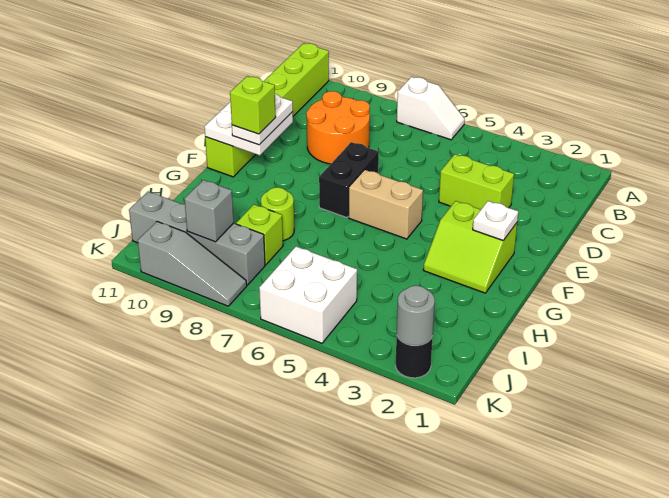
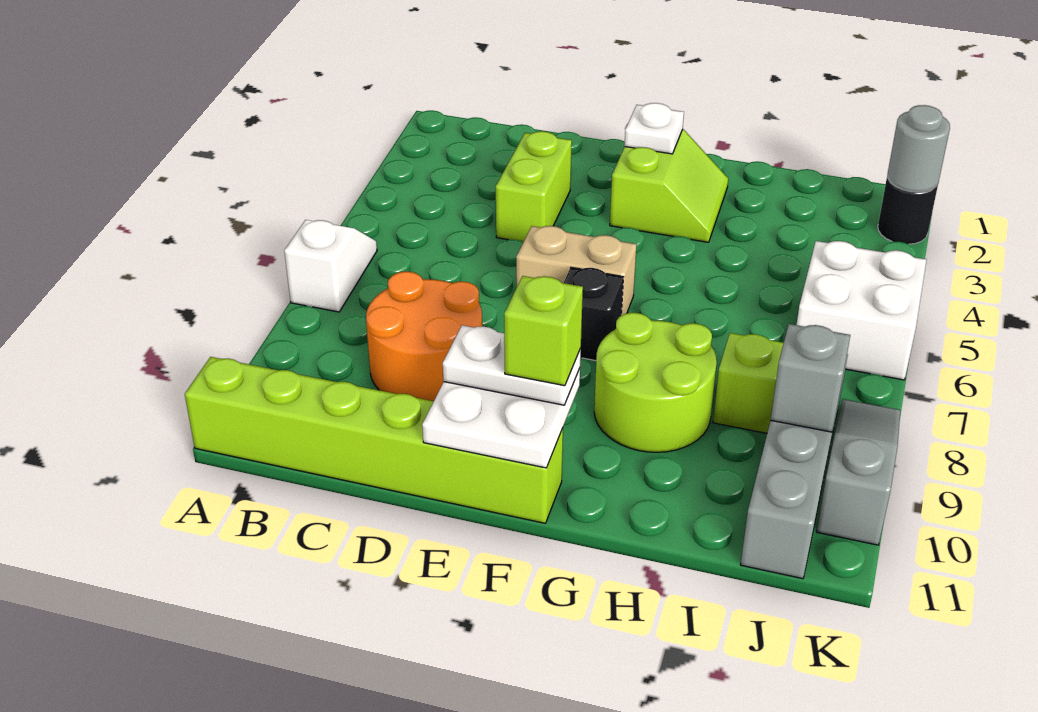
black 1x2 brick [319,142,379,218] -> black 1x1 brick [564,267,623,361]
tan 1x2 brick [349,170,423,239] -> tan 1x2 brick turned to [516,226,637,315]
lime 1x1 round brick [261,187,294,241] -> lime 2x2 round brick [594,313,717,452]

